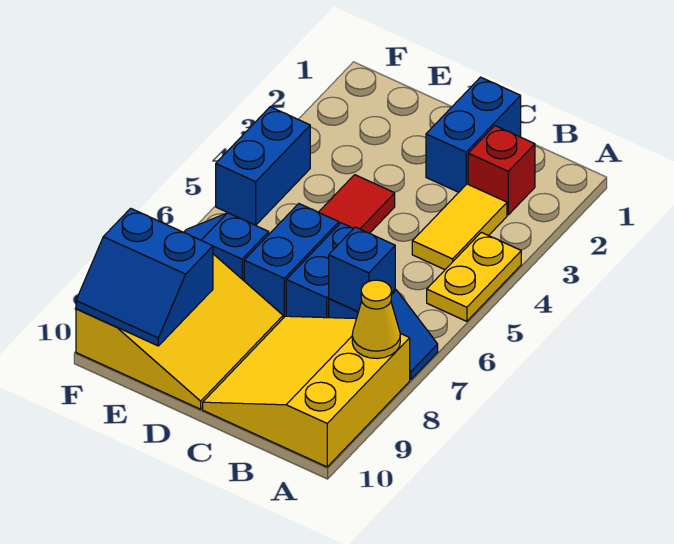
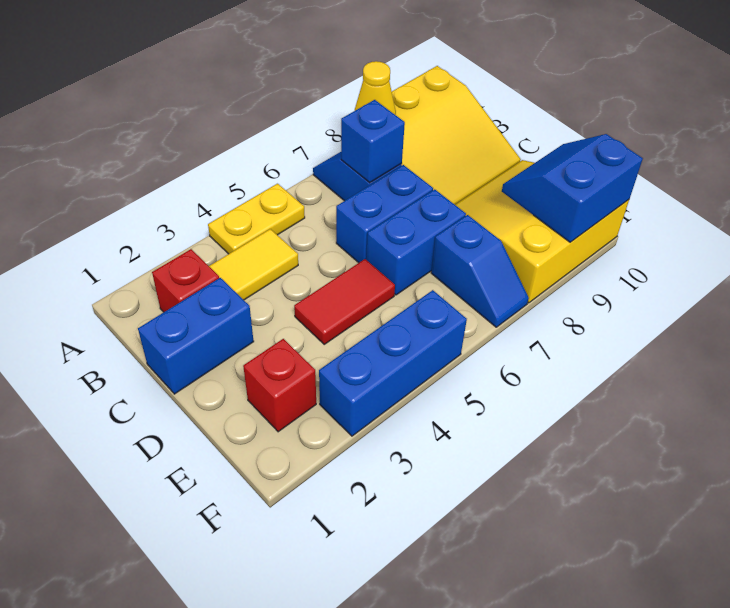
none -> red 1x1 brick [243,339,316,432]
blue 2x2 slope [76,208,213,346] -> blue 2x2 slope turned to [502,134,643,242]
blue 1x2 brick [216,107,310,225] -> blue 1x3 brick [319,290,467,436]

